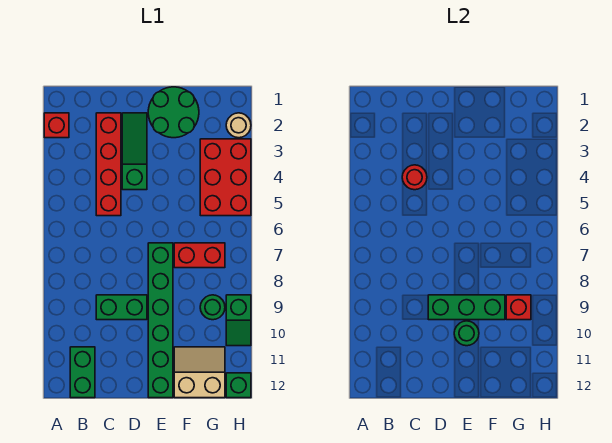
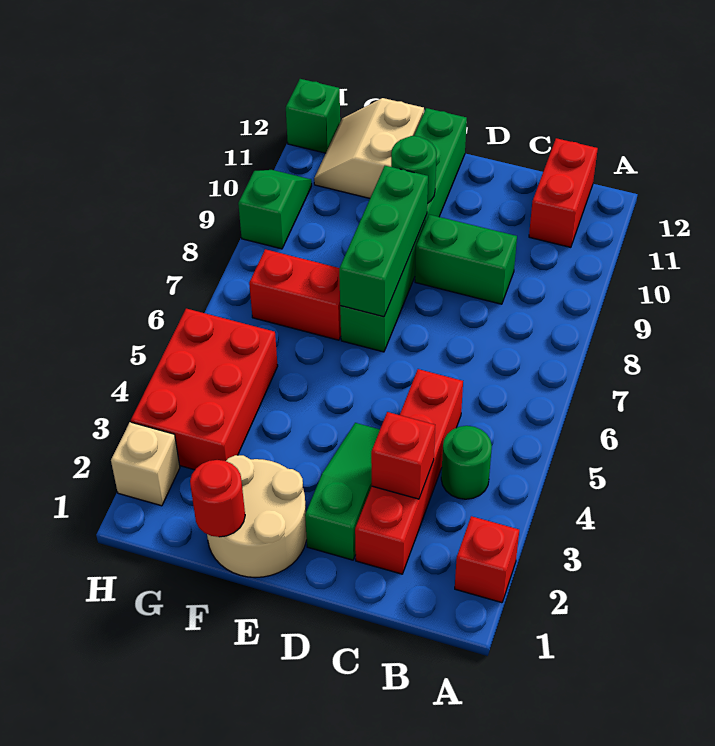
green 1x2 brick [70,347,95,398] -> red 1x2 brick [529,138,598,247]
red 1x1 round brick [402,165,427,190] -> red 1x1 round brick moved to [190,460,245,537]
green 1x3 slope [122,113,147,190] -> green 1x3 slope turned to [305,423,380,560]
green 1x3 brick [428,295,505,320] -> green 1x3 brick turned to [339,166,428,317]
green 2x2 round brick [148,87,199,138] -> tan 2x2 round brick [207,455,307,578]
tan 2x2 slope [174,347,225,398] -> tan 2x2 slope turned to [314,98,424,198]
green 1x1 round brick [200,295,225,320] -> green 1x1 round brick moved to [441,426,492,499]
red 1x1 brick [506,295,531,320] -> red 1x1 brick moved to [371,412,435,499]
tan 1x1 round brick [226,113,251,138] -> tan 1x1 brick [111,422,180,506]

